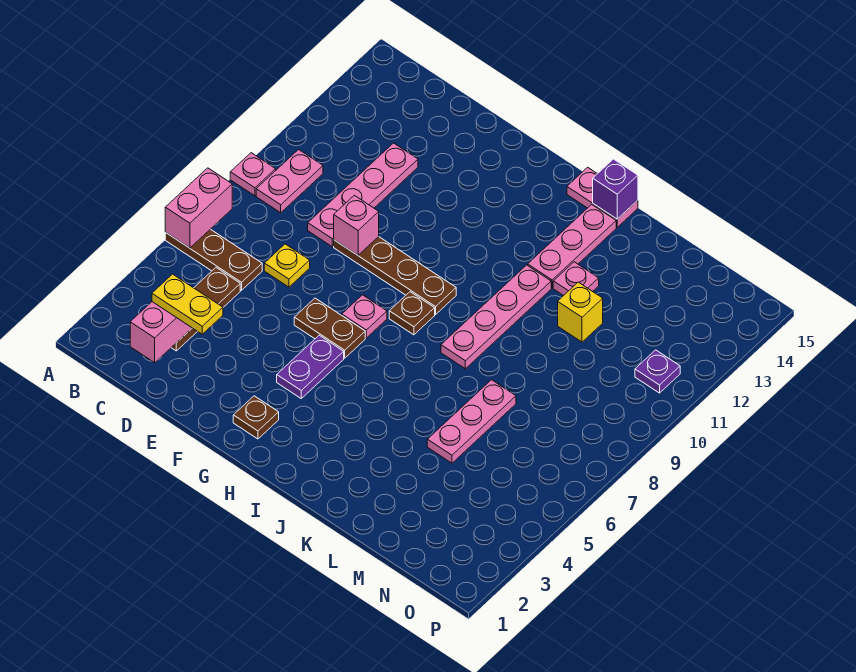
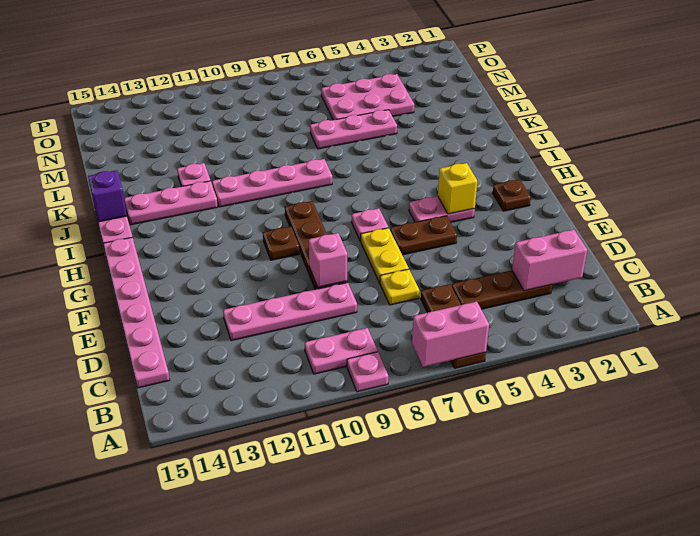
yellow 1x2 plate [152,274,223,334] -> yellow 1x2 plate moved to [361,228,409,283]
none -> pink 1x6 plate [103,237,170,388]
brown 1x2 plate [294,298,365,358] -> brown 1x2 plate turned to [390,216,457,255]
purple 1x2 plate [277,335,344,398] -> pink 1x2 plate [409,196,475,222]
brown 1x1 plate [389,292,435,335] -> brown 1x1 plate moved to [263,227,299,260]
yellow 1x1 brick [558,282,603,342] -> yellow 1x1 brick moved to [438,163,477,214]
none -> pink 2x3 plate [321,74,414,120]
purple 1x1 plate [635,350,680,393] -> none

